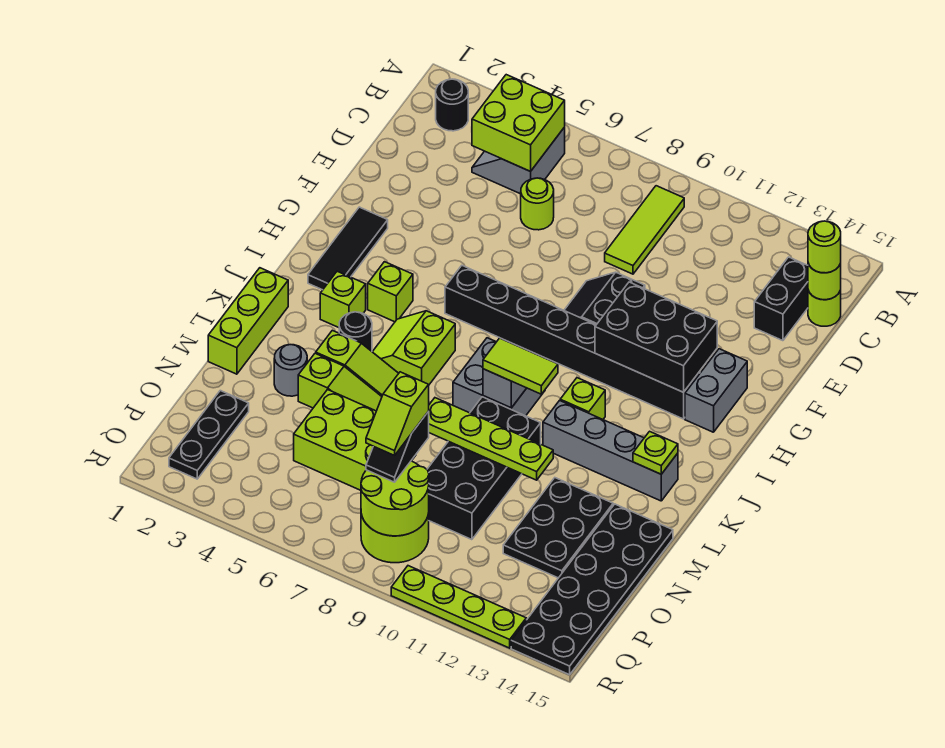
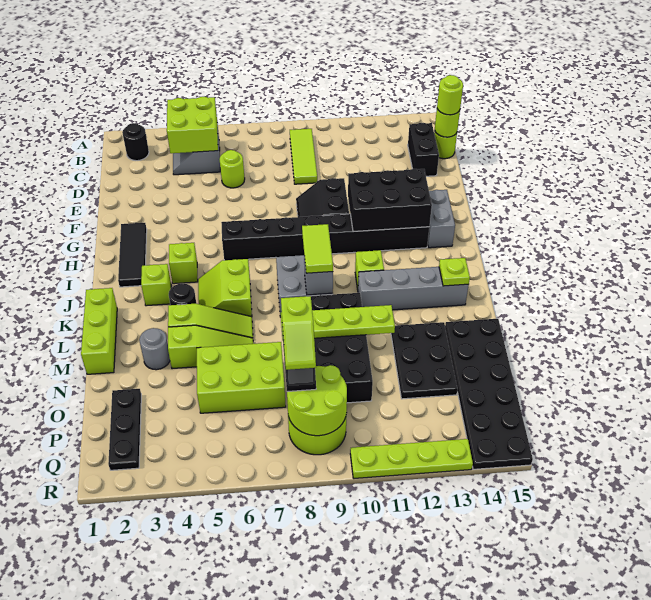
lime 1x2 tile [483,338,558,394] -> lime 1x2 tile turned to [302,224,333,273]

